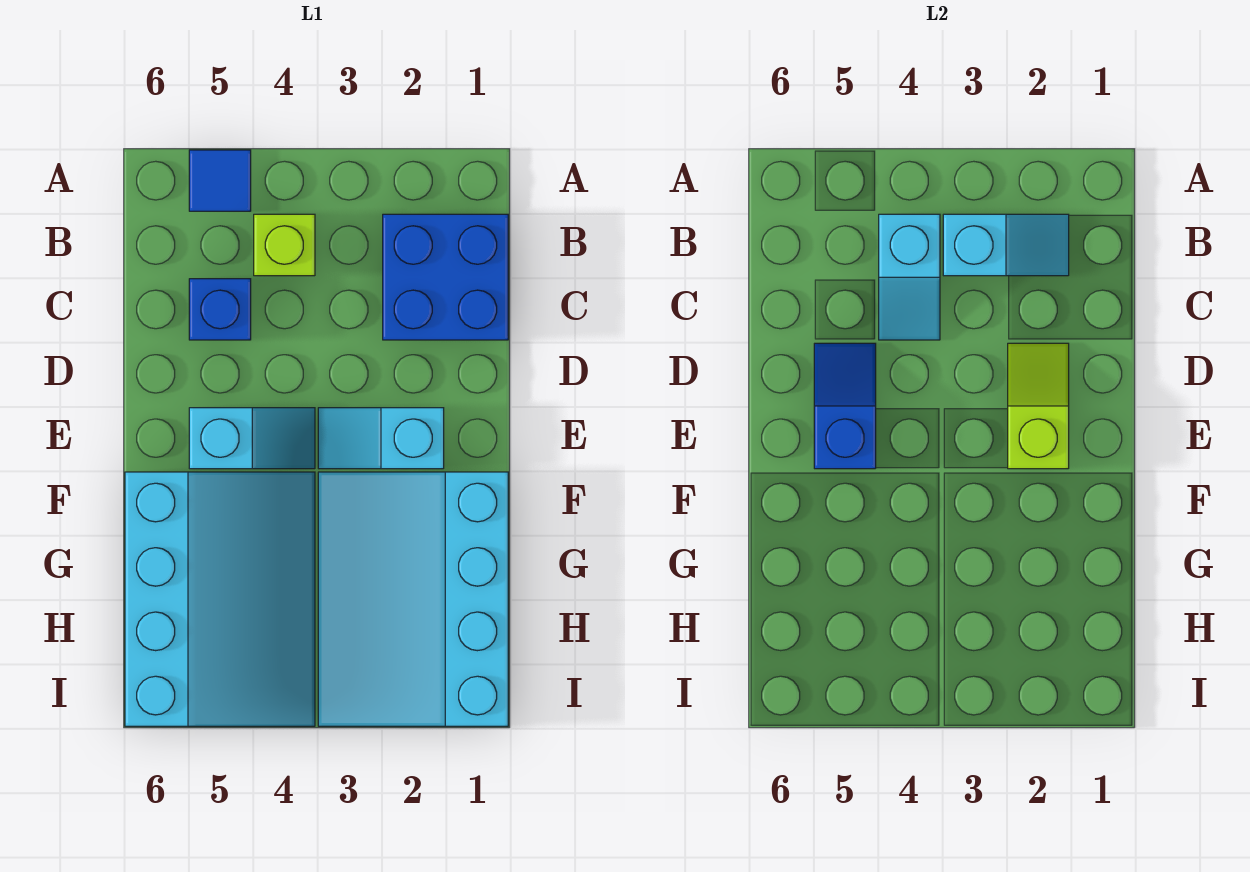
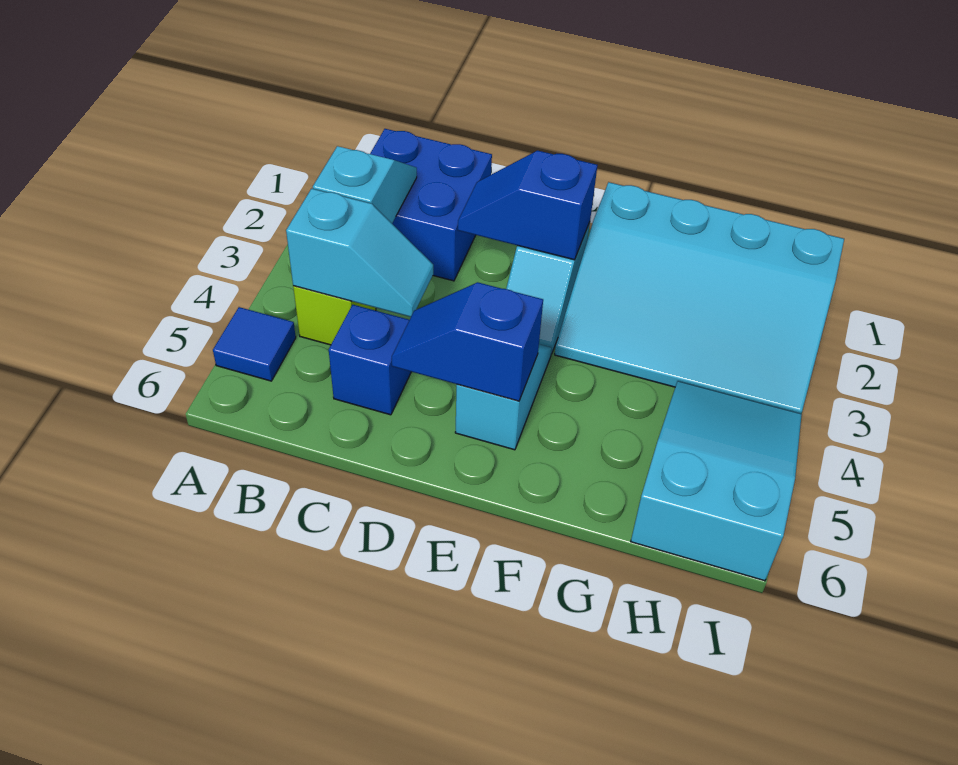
lime 1x2 slope [1008,343,1069,469] -> blue 1x2 slope [458,151,597,260]
cyan 3x4 slope [125,472,315,726] -> cyan 2x3 slope [631,381,802,581]

